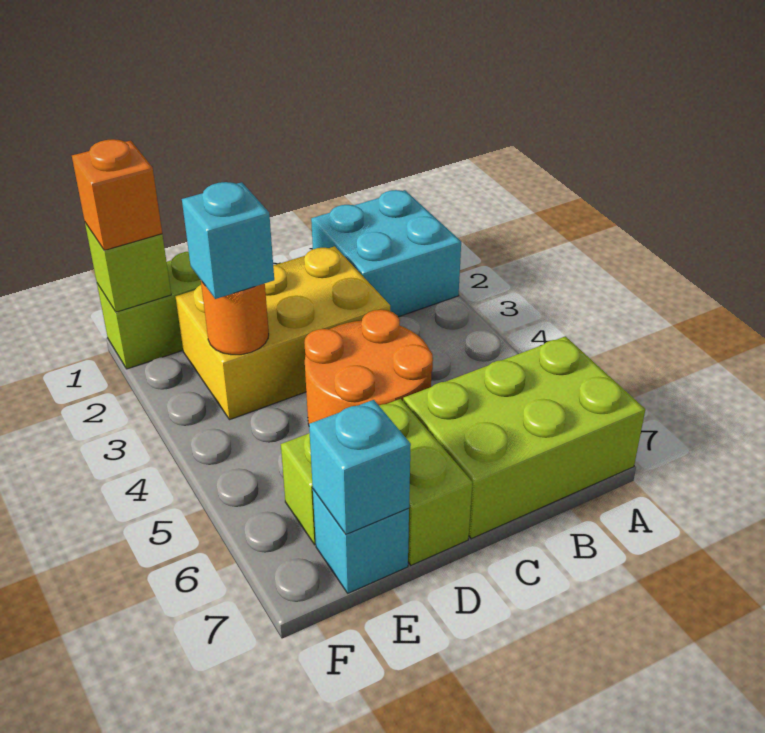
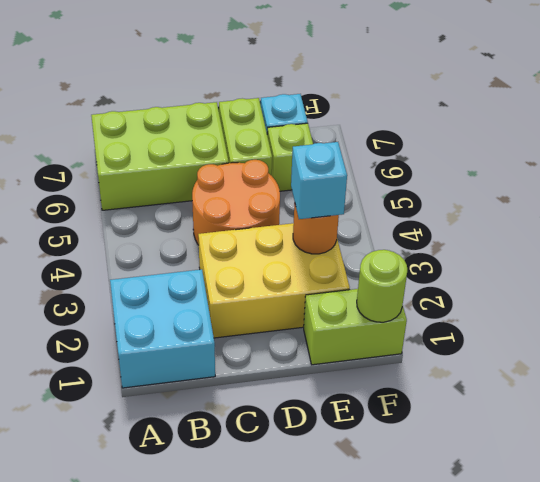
cyan 1x1 brick [309,400,411,534] -> none
lime 1x1 brick [85,223,171,312] -> lime 1x1 round brick [357,250,407,322]
orange 1x1 brick [72,139,162,250] -> none

